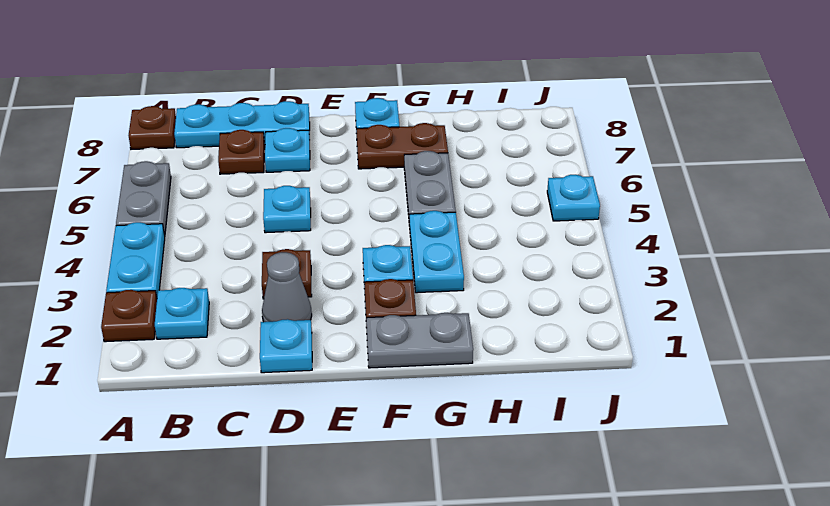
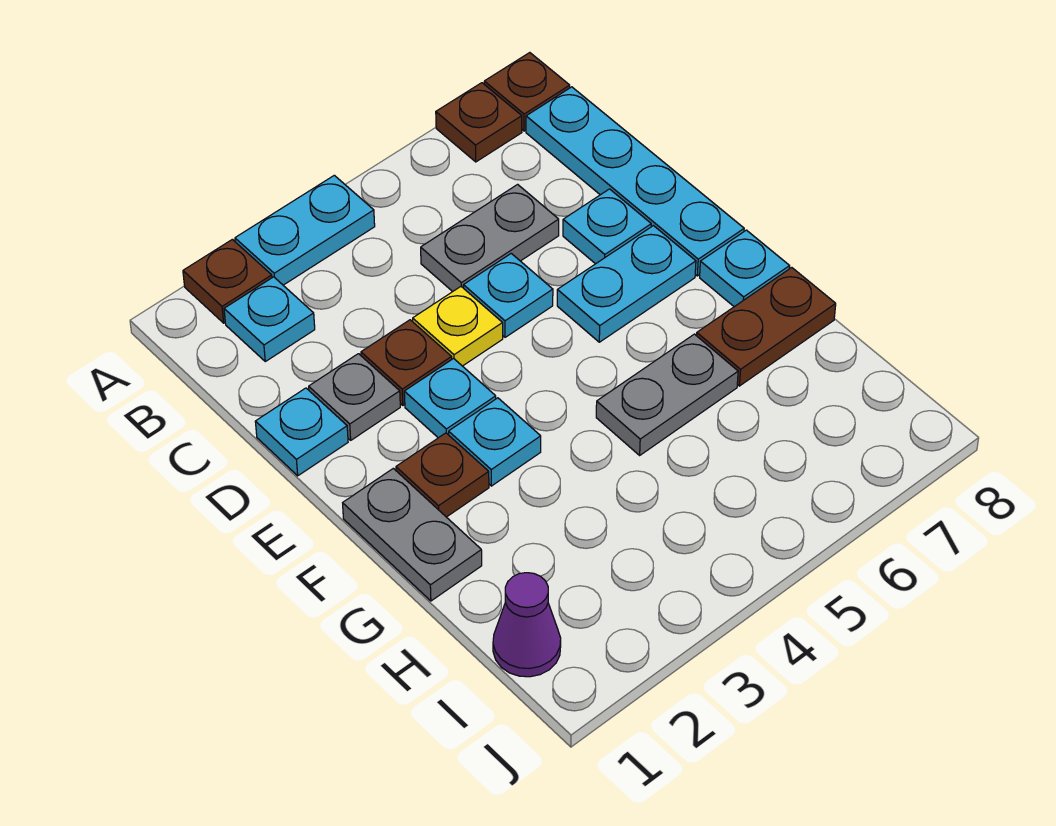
grey 1x2 plate [116,161,171,236] -> grey 1x2 plate moved to [421,184,559,292]
cyan 1x3 plate [174,101,310,148] -> cyan 1x4 plate [526,87,744,276]
brown 1x1 plate [218,130,265,174] -> brown 1x1 plate moved to [436,83,522,162]
grey 1x1 cone [262,252,312,322] -> grey 1x1 plate [309,354,400,440]
none -> yellow 1x1 plate [413,287,503,366]
brown 1x2 plate [356,123,448,169] -> brown 1x2 plate turned to [697,268,836,386]
cyan 1x2 plate [410,211,464,293] -> cyan 1x2 plate moved to [557,226,696,342]
none -> purple 1x1 cone [493,573,561,677]
cyan 1x1 plate [547,175,600,221] -> cyan 1x1 plate moved to [404,359,496,438]

